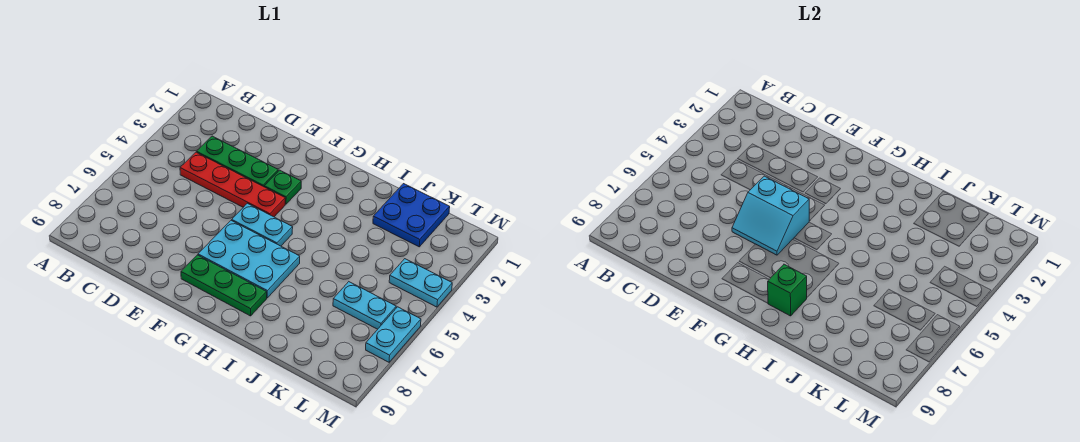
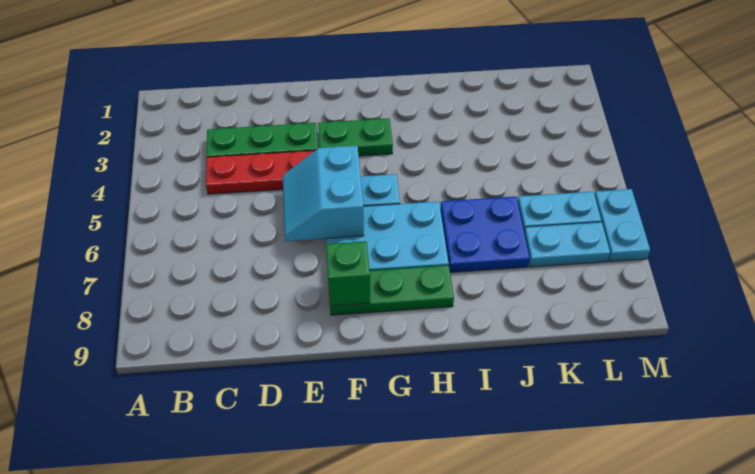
cyan 2x2 slope [732,176,809,255] -> cyan 2x2 slope turned to [283,146,364,241]
green 1x1 plate [264,170,301,204] -> green 1x2 plate [318,118,393,156]
green 1x1 brick [768,264,807,316] -> green 1x1 brick moved to [326,241,370,306]
blue 2x2 plate [373,184,450,247] -> blue 2x2 plate moved to [440,197,530,273]
cyan 1x2 plate [389,259,452,307] -> cyan 1x2 plate moved to [524,222,610,267]

